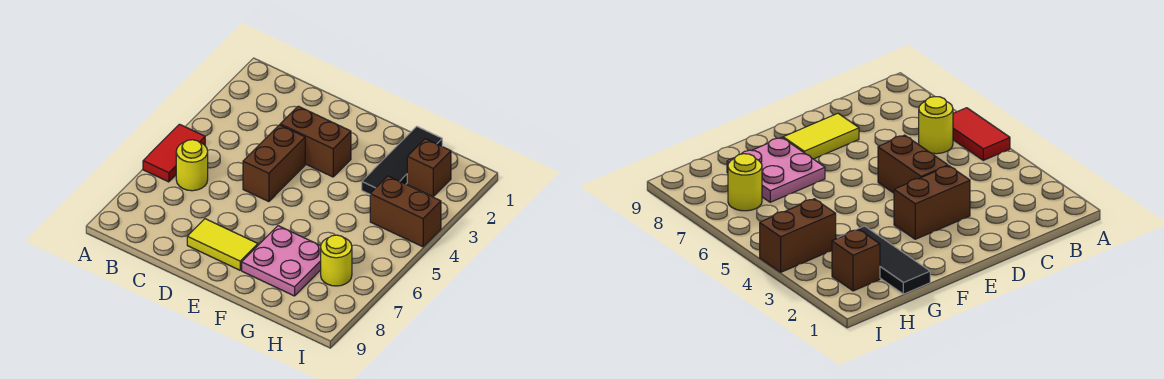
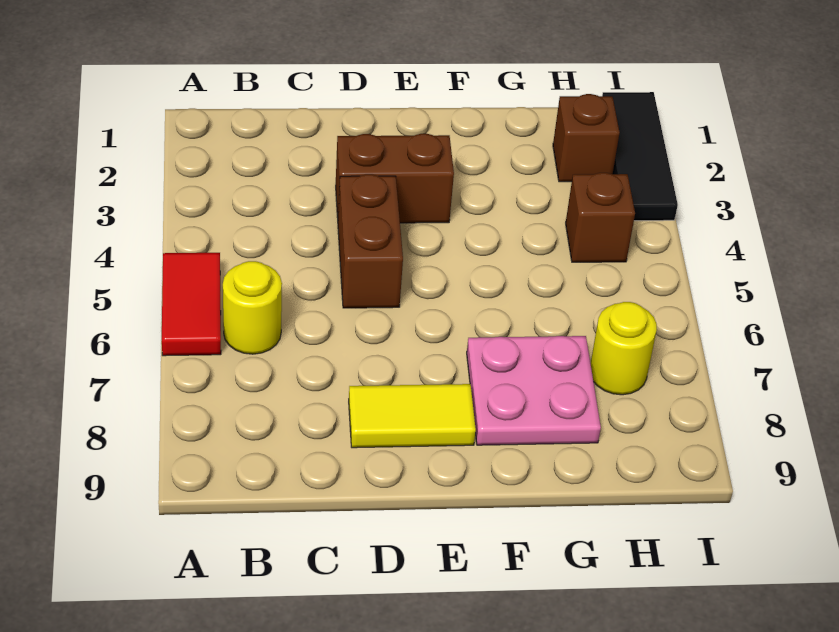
black 1x3 tile [362,126,442,194] -> black 1x3 tile moved to [602,92,678,221]
brown 1x2 brick [370,176,441,247] -> brown 1x1 brick [566,173,635,262]

